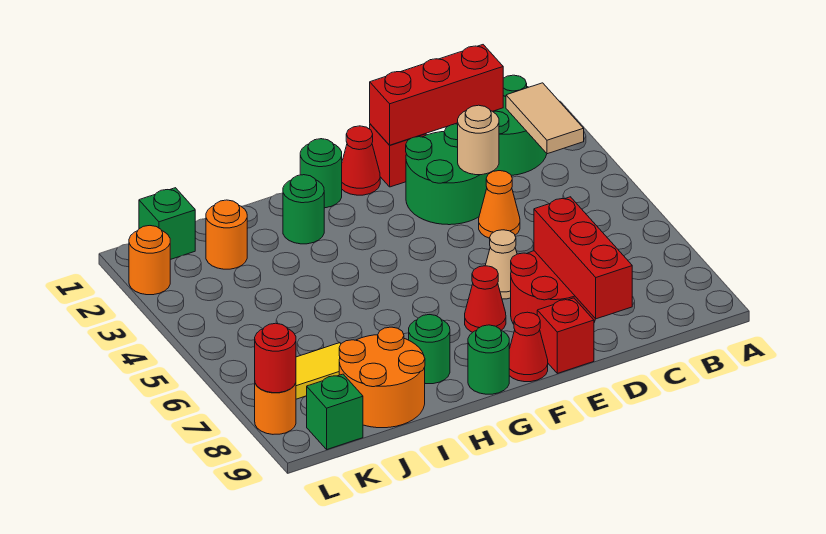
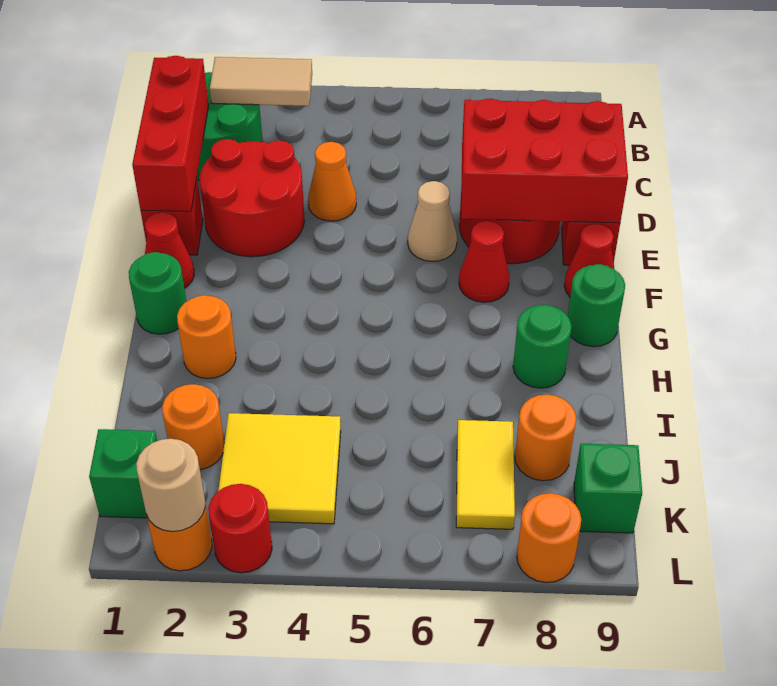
green 2x2 round brick [406,124,491,225] -> red 2x2 round brick [200,139,304,257]
tan 1x1 round brick [458,105,499,175] -> tan 1x1 round brick moved to [136,439,205,532]
red 1x3 brick [534,197,632,319] -> red 2x3 brick [461,98,628,223]
green 1x1 round brick [283,175,324,244] -> orange 1x1 round brick [177,295,236,379]
orange 2x2 round brick [339,327,425,428] -> orange 1x1 round brick [515,395,576,481]
none -> yellow 2x2 tile [218,413,341,524]
red 1x1 round brick [255,323,296,393] -> red 1x1 round brick moved to [208,484,272,573]

